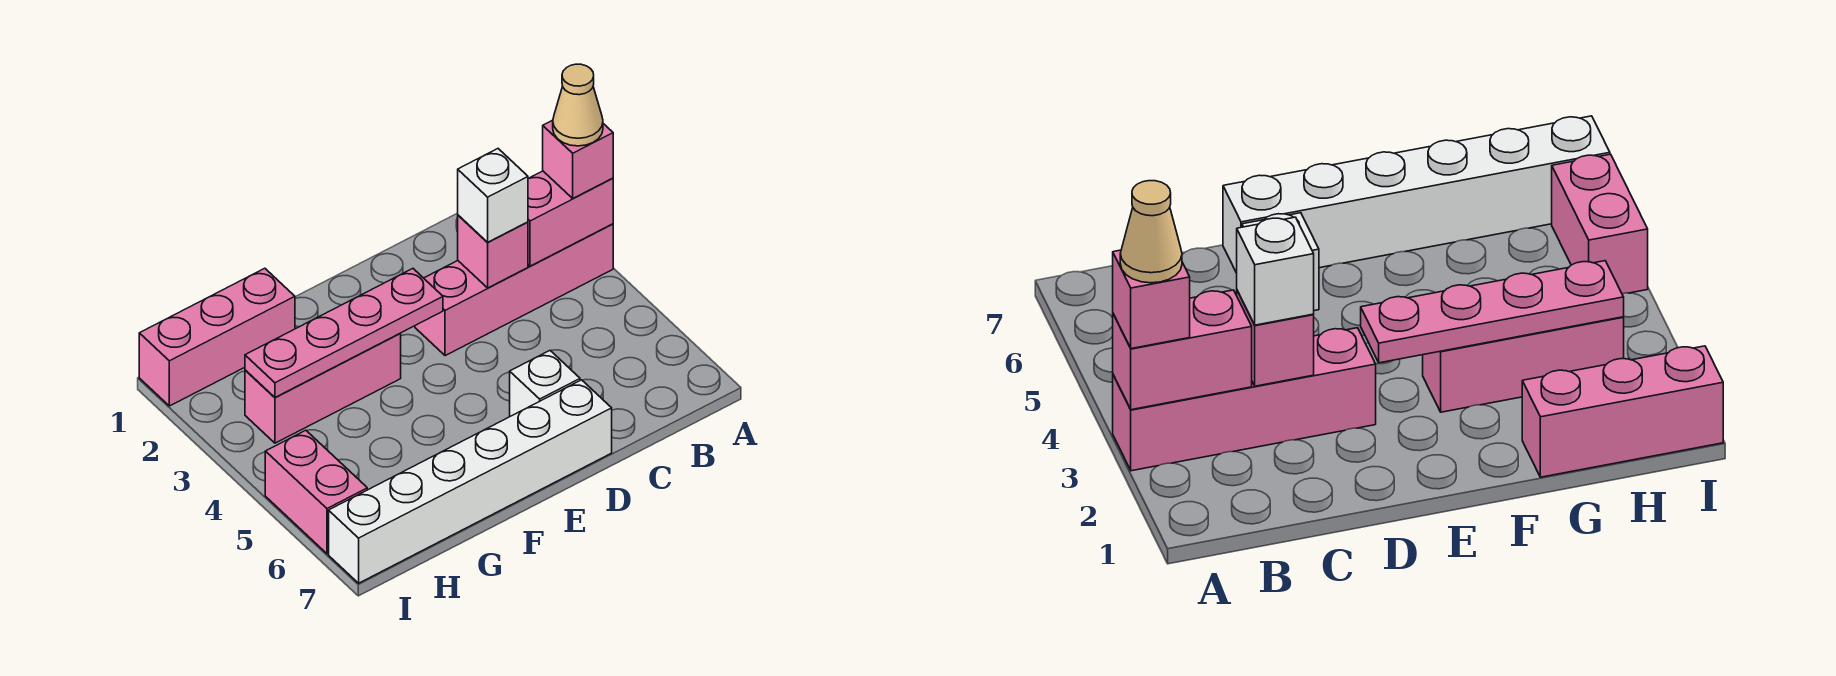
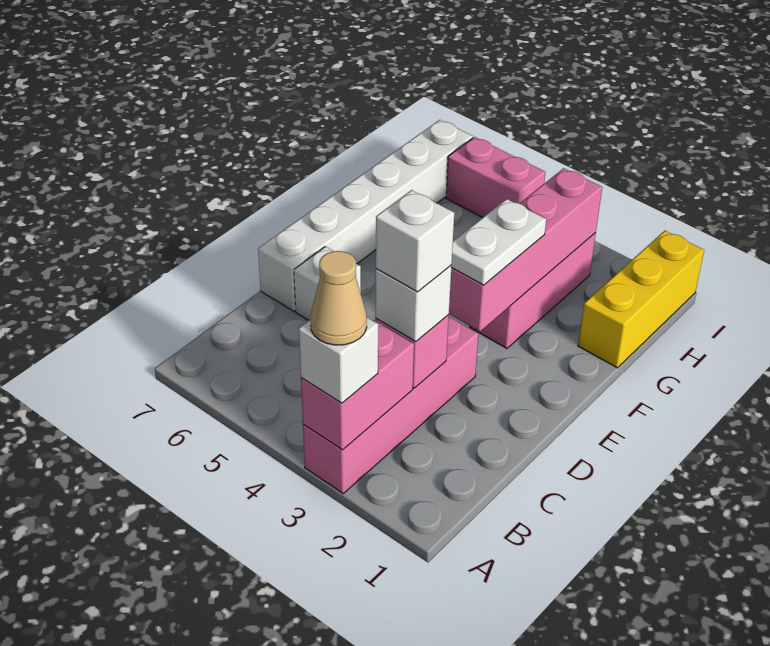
pink 1x1 brick [543,120,613,198] -> white 1x1 brick [299,318,378,403]
none -> white 1x1 brick [376,190,454,292]
pink 1x4 plate [245,269,443,397] -> pink 1x4 brick [449,168,602,331]
none -> white 1x2 plate [451,199,546,285]
pink 1x3 brick [139,268,295,406] -> yellow 1x3 brick [578,231,704,368]

